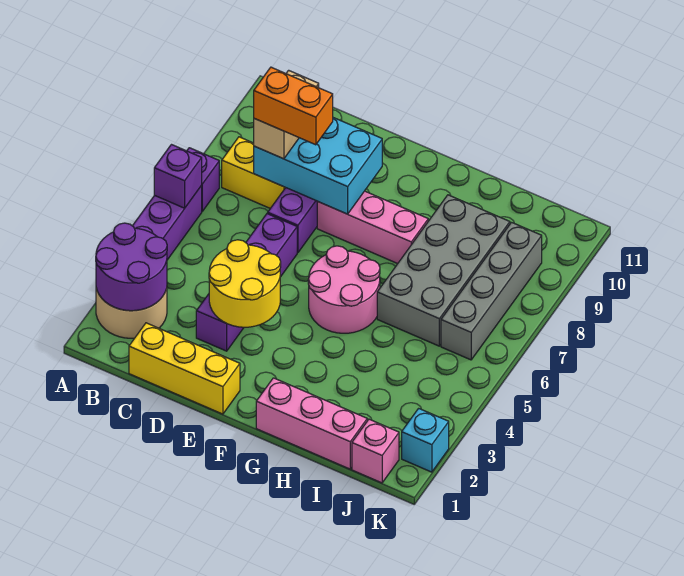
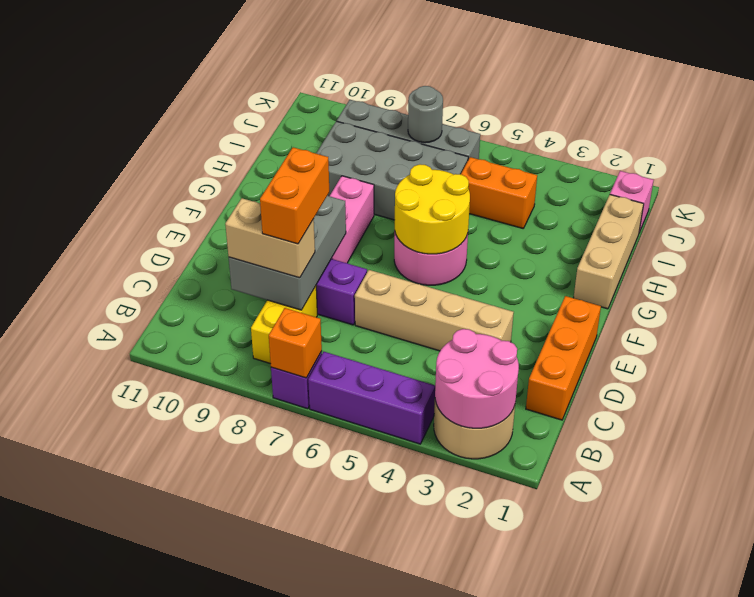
purple 2x2 round brick [96,223,167,311] -> pink 2x2 round brick [435,329,519,428]
purple 1x1 brick [154,145,202,208] -> none
none -> orange 1x1 brick [269,308,322,378]
yellow 1x3 brick [129,323,240,414] -> orange 1x3 brick [526,296,601,420]
cyan 2x3 brick [254,118,382,214] -> grey 2x3 brick [229,196,346,310]
purple 1x4 brick [196,214,297,351] -> tan 1x4 brick [355,270,514,351]
yellow 2x2 round brick [209,240,281,327] -> yellow 2x2 round brick moved to [395,164,470,254]
pink 1x3 brick [256,378,367,469] -> tan 1x3 brick [574,195,644,309]
none -> orange 1x2 brick [461,157,537,228]
none -> grey 1x1 round brick [408,86,443,143]
cyan 1x1 brick [402,408,449,472] -> none

